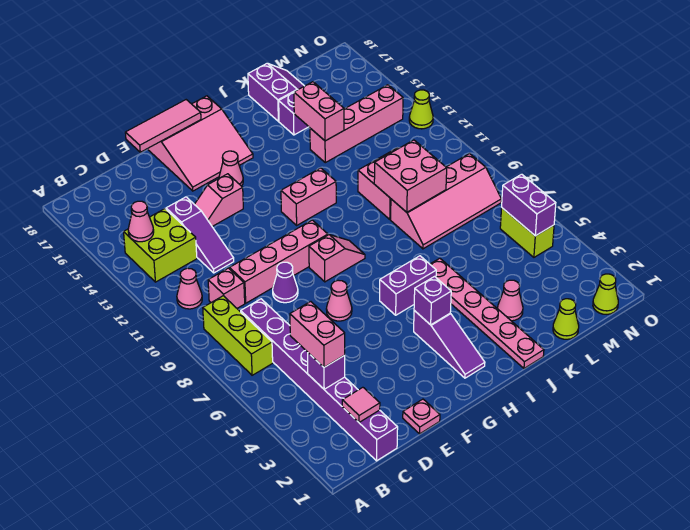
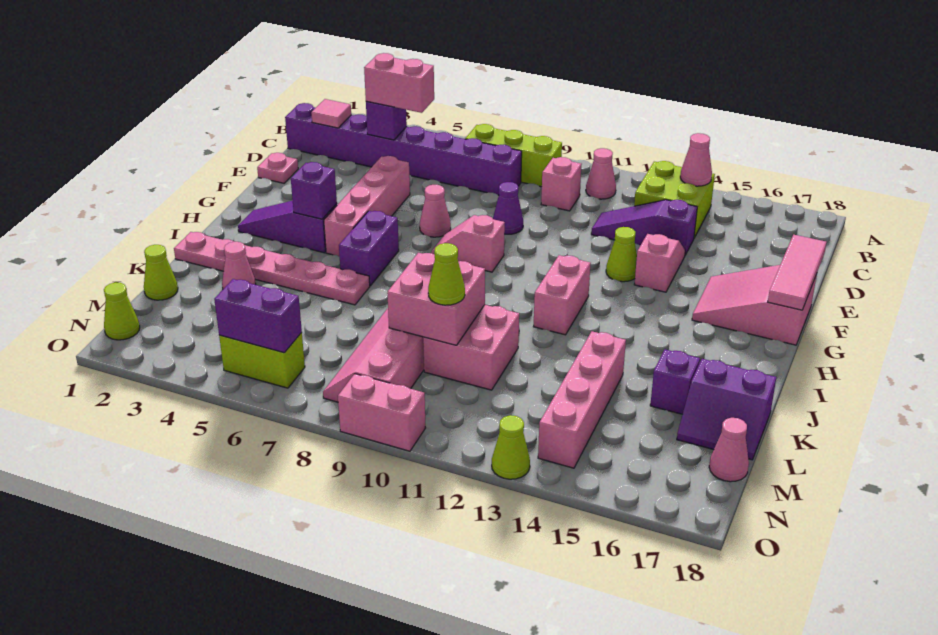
pink 1x4 brick [230,220,328,303] -> pink 1x4 brick moved to [324,156,410,256]
none -> lime 1x1 cone [606,227,637,282]
pink 3x3 slope [148,96,253,191] -> pink 2x3 slope [692,265,817,345]
pink 1x2 slope [309,235,365,282] -> pink 1x2 slope turned to [431,215,505,272]
pink 1x1 cone [219,151,243,186] -> pink 1x1 cone moved to [709,418,749,482]
pink 1x2 brick [294,82,344,141] -> pink 1x2 brick moved to [338,374,425,451]
none -> lime 1x1 cone [428,243,465,305]

